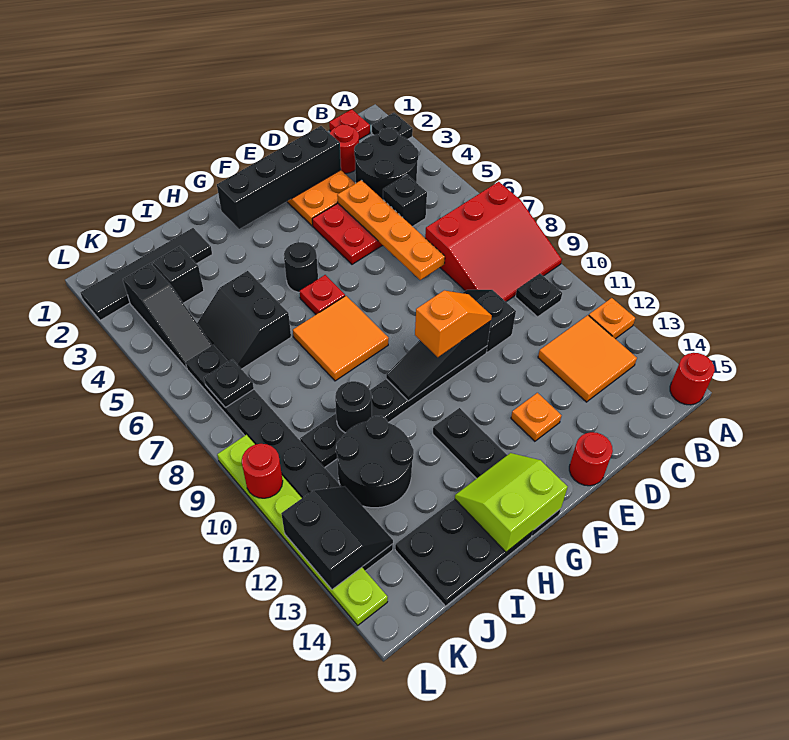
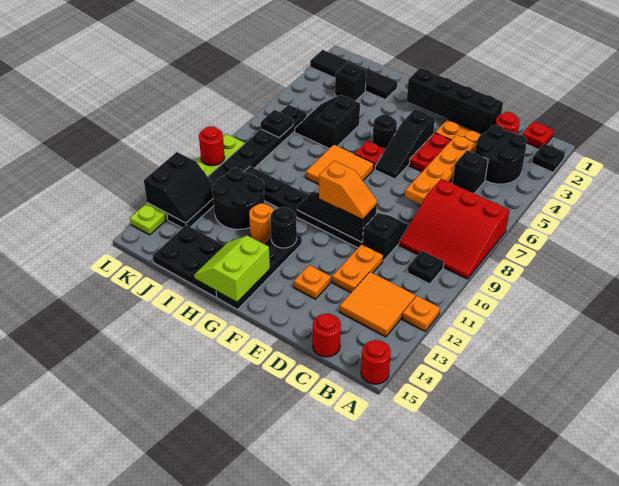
none -> orange 1x2 plate [332,244,383,292]
red 1x1 round brick [569,432,613,486] -> red 1x1 round brick moved to [313,314,341,357]
lime 2x2 slope [455,453,568,552] -> lime 2x2 slope turned to [194,236,270,302]
none -> orange 1x1 round brick [249,203,274,244]
black 1x1 round brick [335,381,372,433] -> black 1x1 round brick moved to [270,207,297,248]
black 1x3 slope [123,263,212,369] -> black 1x3 slope moved to [375,109,435,179]

